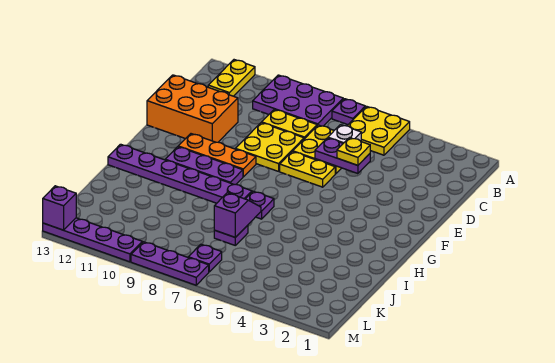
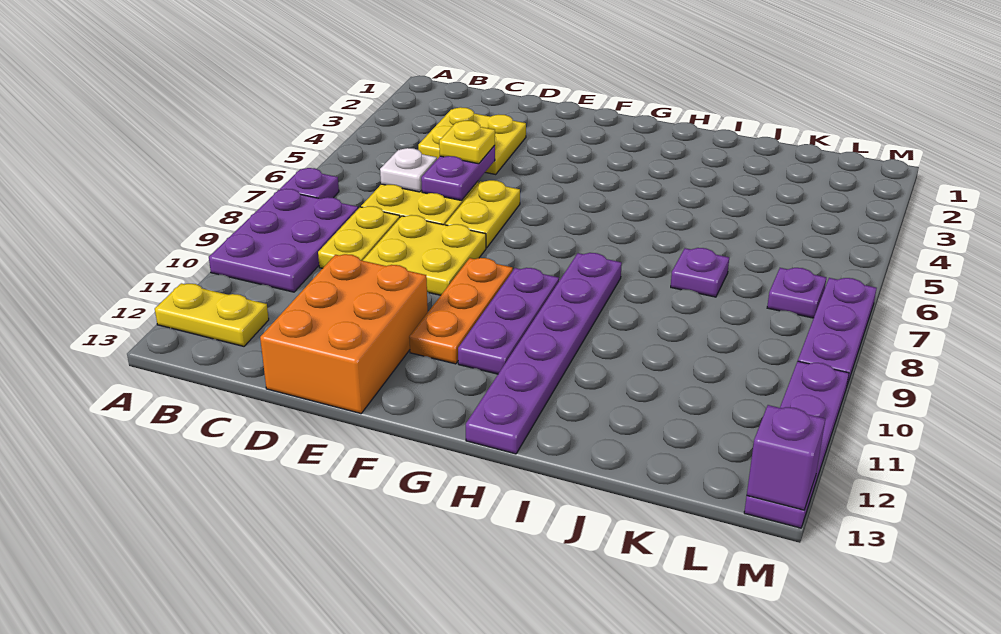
yellow 2x2 plate [348,106,410,155] -> yellow 2x2 plate moved to [418,107,526,174]
purple 1x1 plate [246,191,274,219] -> none
purple 1x2 slope [214,193,261,237] -> none

